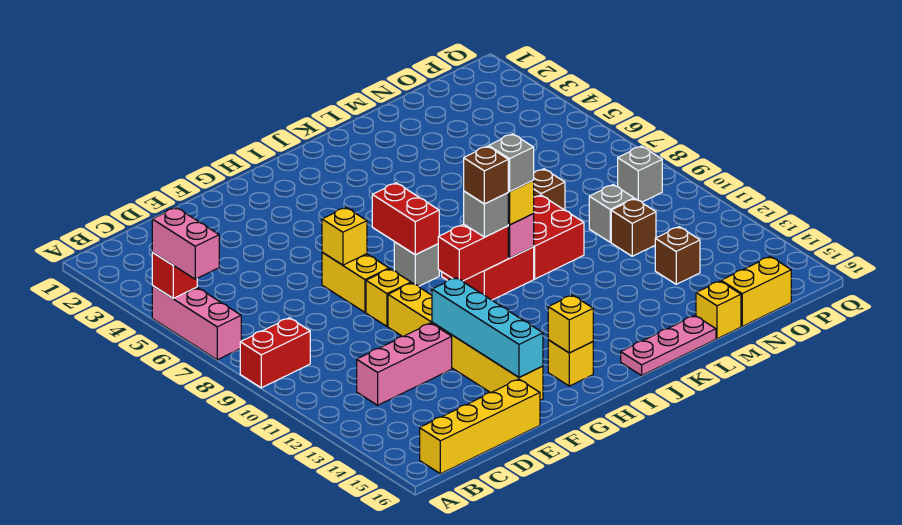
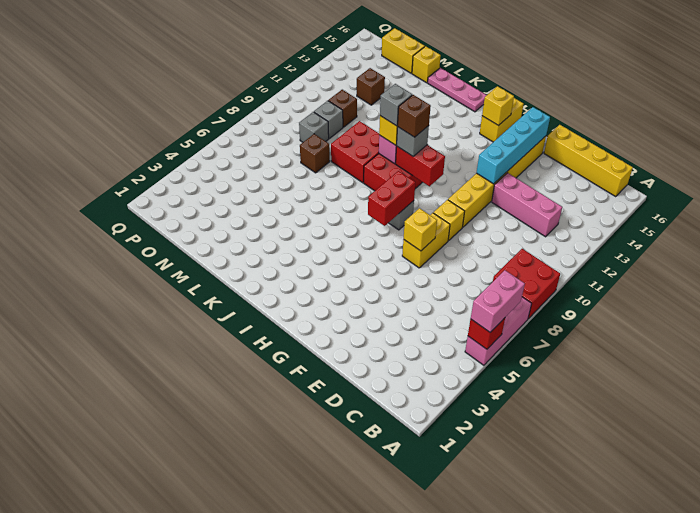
red 1x2 brick [240,318,310,388] -> red 2x2 brick [493,249,560,319]
yellow 1x1 brick [548,340,593,386] -> yellow 1x2 brick [480,98,524,142]
grey 1x1 brick [618,146,662,202] -> grey 1x1 brick moved to [299,112,329,142]

